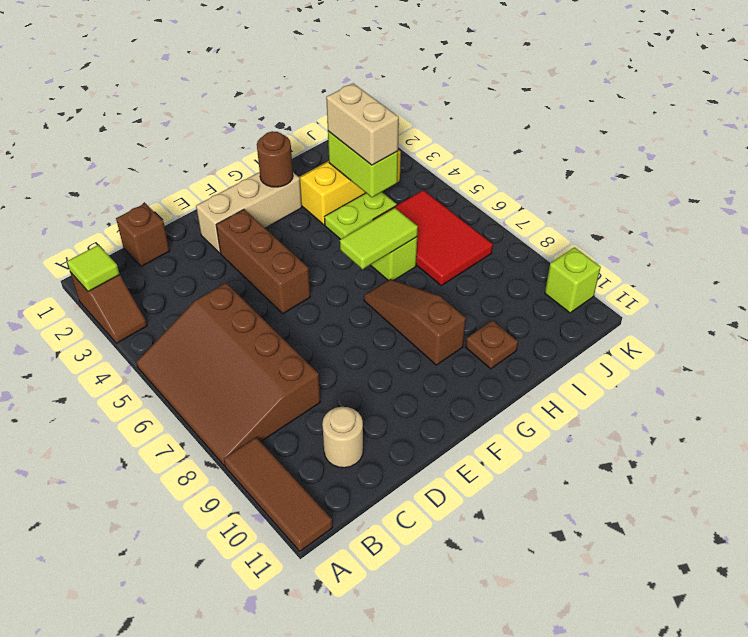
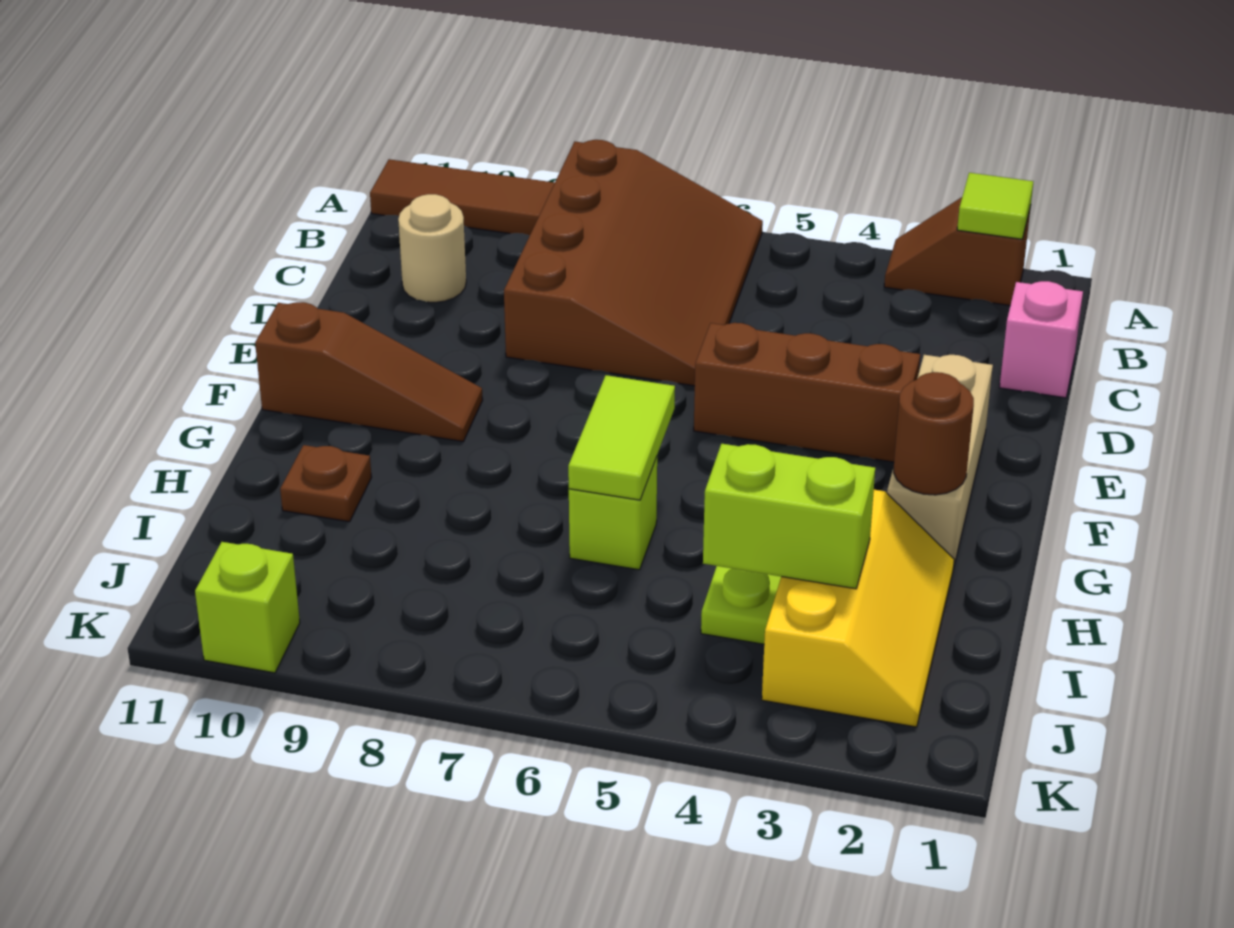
brown 3x4 slope [136,283,320,466] -> brown 3x4 slope turned to [504,140,763,386]
brown 1x1 brick [116,204,170,267] -> pink 1x1 brick [999,281,1083,398]
brown 1x3 slope [364,279,466,365] -> brown 1x3 slope moved to [255,302,483,442]
tan 1x2 brick [326,83,399,165] -> none
red 2x3 tile [373,190,493,285] -> none

